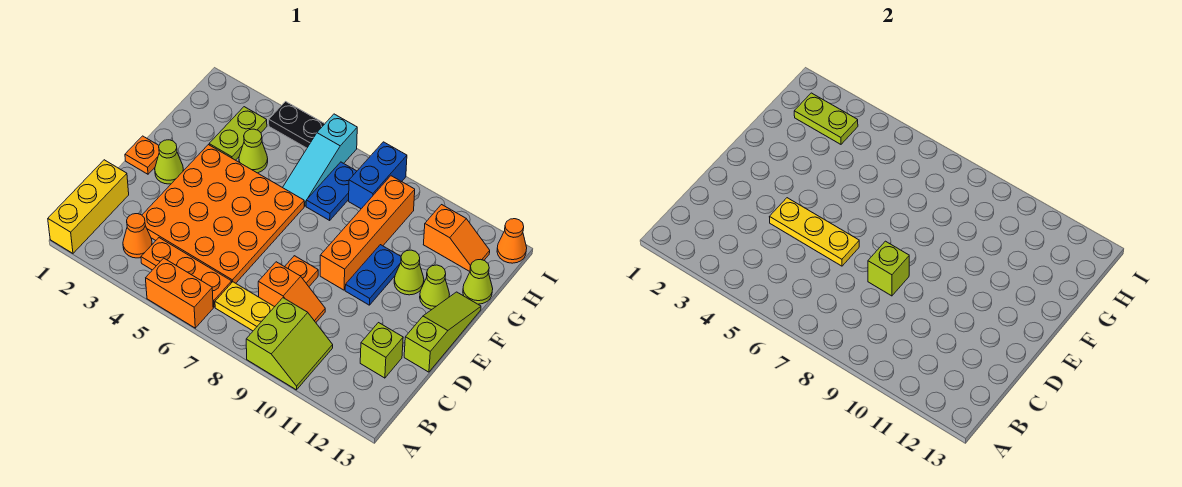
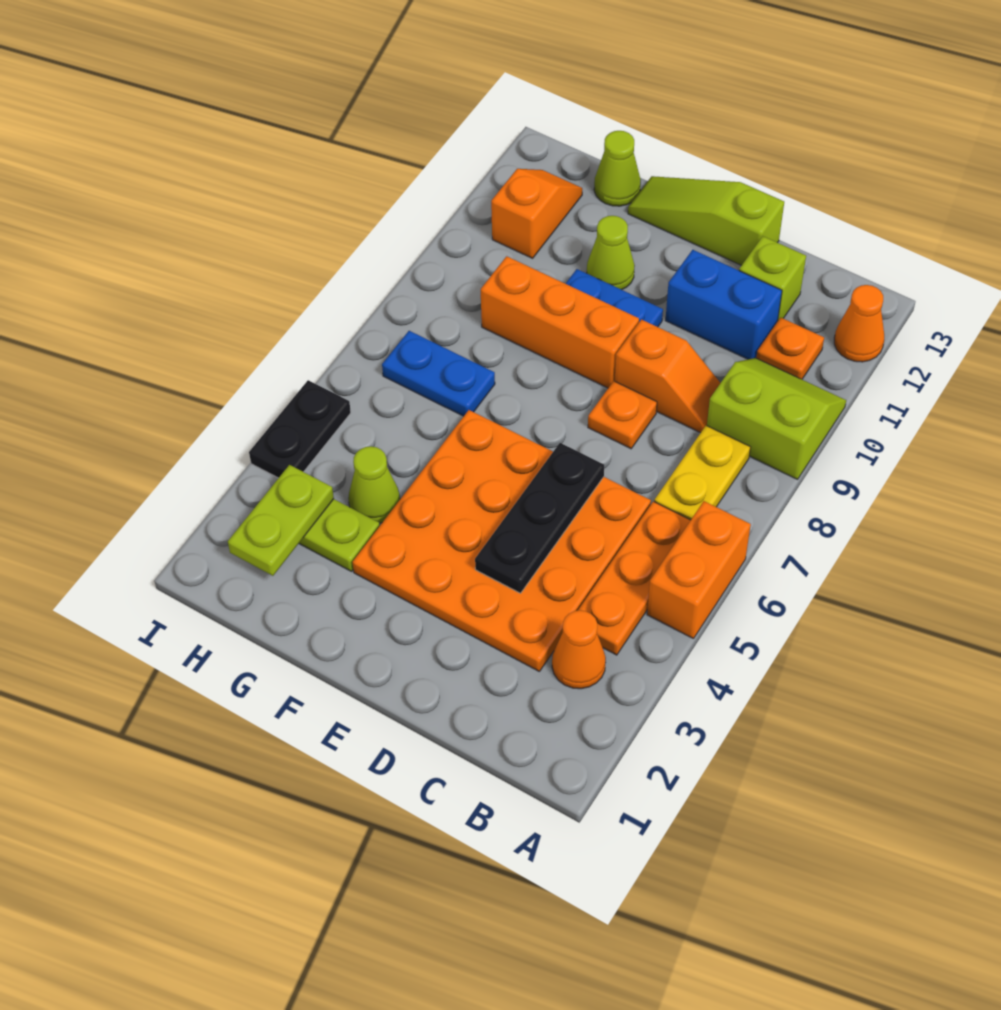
yellow 1x3 brick [48,160,129,253] -> none
orange 1x2 slope [258,262,325,322] -> orange 1x2 slope turned to [615,320,720,433]
yellow 1x3 plate [770,198,859,266] -> black 1x3 plate [475,443,604,593]
lime 1x1 brick [868,241,909,296] -> none
orange 1x1 plate [125,136,159,174] -> orange 1x1 plate moved to [756,317,824,379]
lime 1x1 cone [155,140,183,184] -> none
orange 1x4 brick [320,176,415,290] -> orange 1x3 brick [481,256,639,388]
lime 1x1 cone [420,265,449,310] -> none
cyan 1x3 slope [283,114,357,206] -> none
blue 1x2 brick [349,142,407,209] -> blue 1x2 brick moved to [665,250,782,359]
orange 1x1 cone [497,219,527,263] -> orange 1x1 cone moved to [834,285,884,362]

